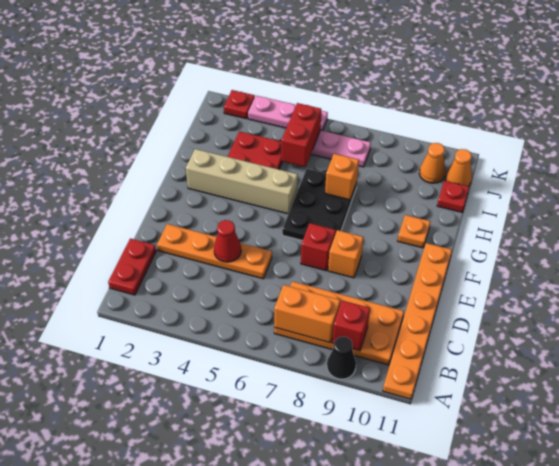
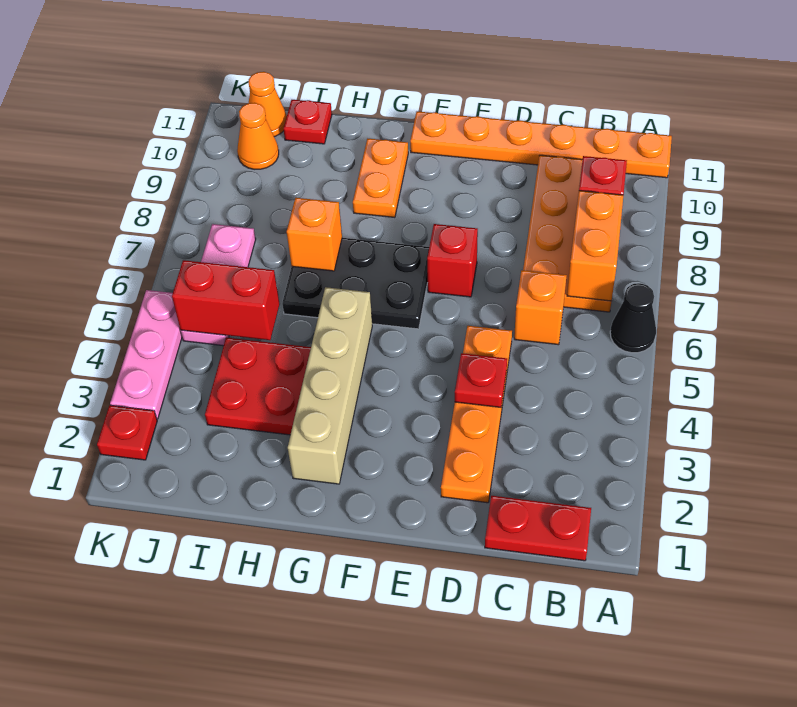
black 1x1 cone [327,337,356,379] -> black 1x1 cone moved to [610,283,656,353]
red 1x1 cone [214,220,241,262] -> red 1x1 plate [455,353,507,407]
orange 1x1 brick [328,230,363,278] -> orange 1x1 brick moved to [514,270,567,345]
orange 1x1 plate [398,215,431,248] -> orange 1x2 plate [353,139,408,217]

